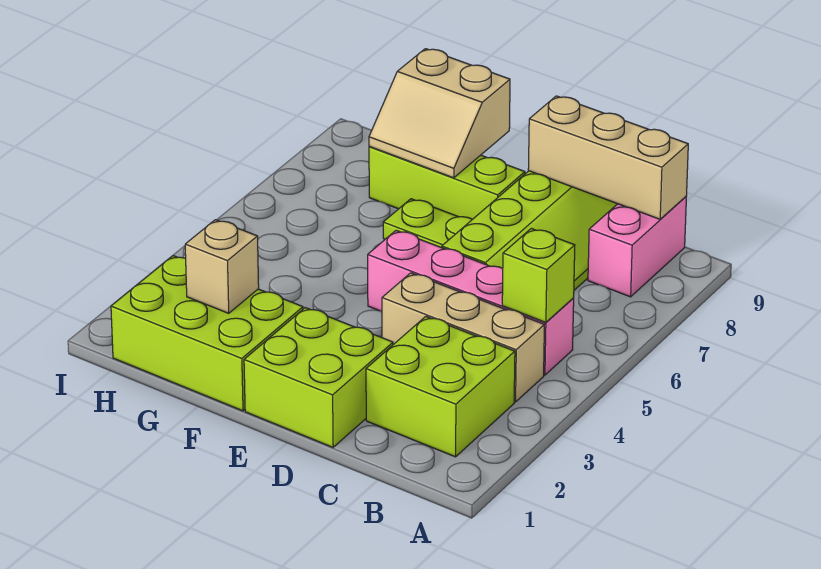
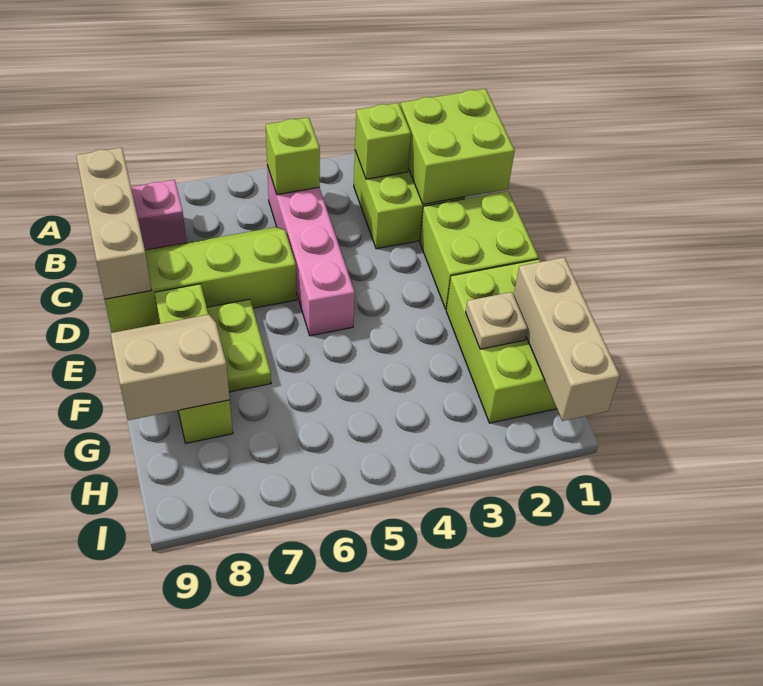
none -> lime 2x2 brick [400,89,515,204]
none -> lime 1x1 brick [355,103,411,179]
tan 1x3 brick [382,273,544,402] -> tan 1x3 brick moved to [514,257,620,421]
tan 2x2 slope [369,49,510,178] -> tan 2x2 slope turned to [111,315,230,420]
tan 1x1 brick [185,220,259,313] -> tan 1x1 plate [466,292,528,349]

